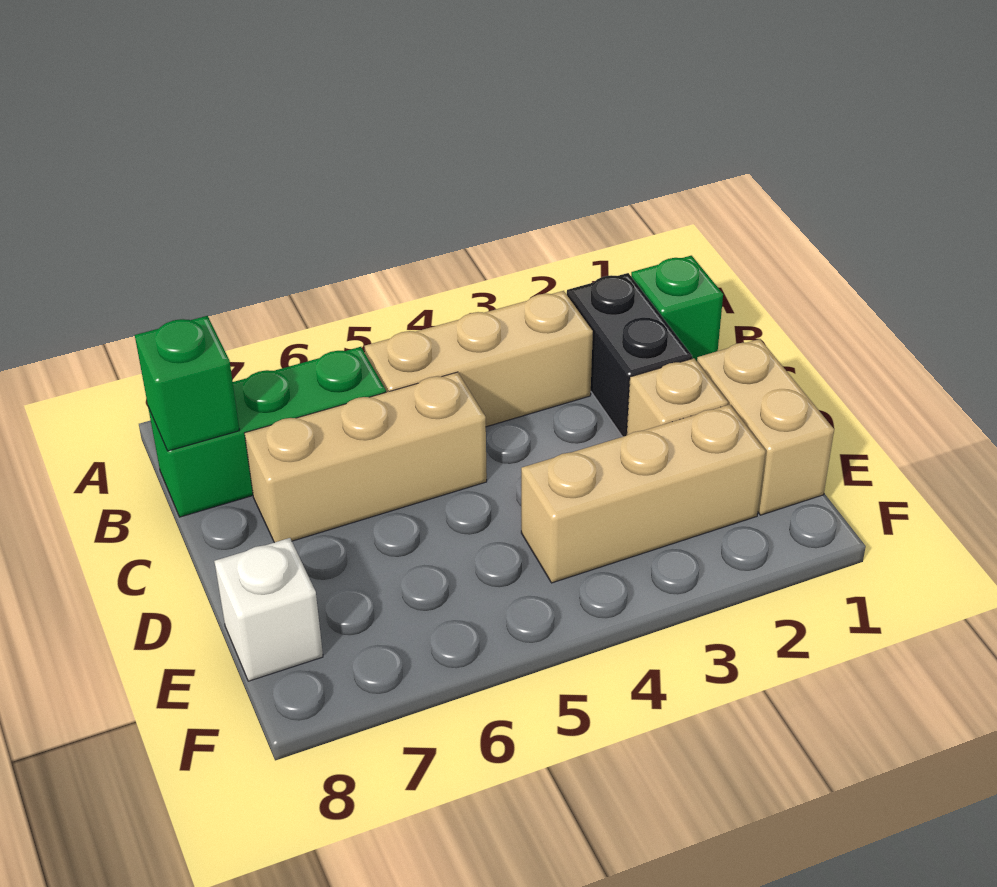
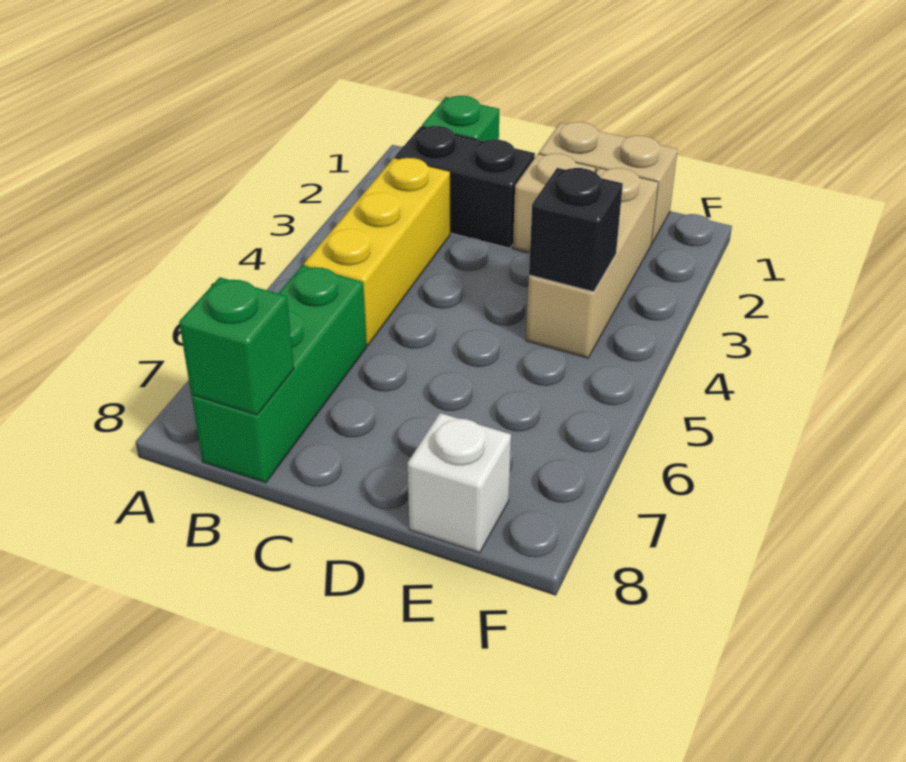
tan 1x3 brick [364,291,593,427] -> yellow 1x3 brick [304,158,450,345]
tan 1x3 brick [245,372,487,543] -> none
none -> black 1x1 brick [529,168,623,292]

